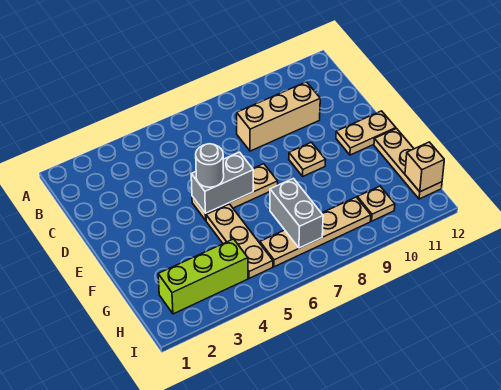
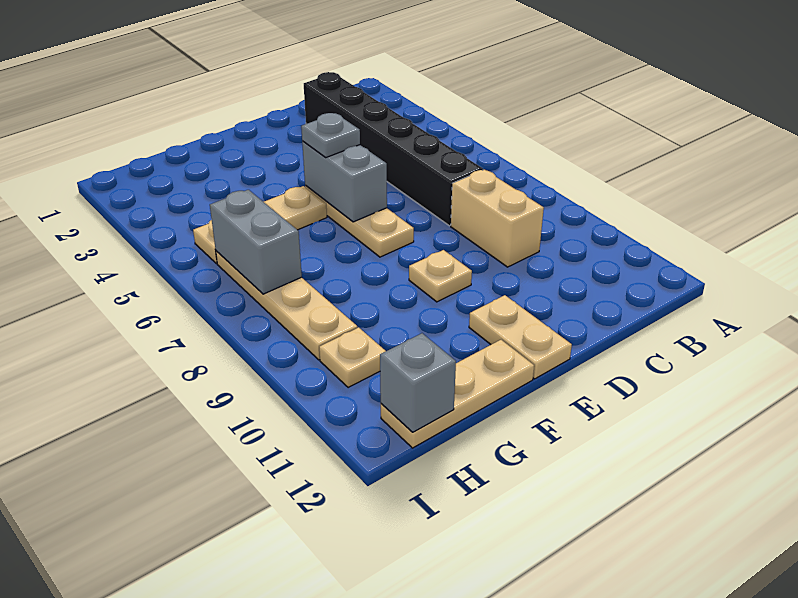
none -> black 1x6 brick [304,72,483,226]
tan 1x3 brick [237,82,320,151] -> tan 1x2 brick [451,170,544,267]
grey 1x1 round brick [196,144,224,187] -> grey 1x1 plate [301,113,360,158]
grey 1x2 brick [270,178,323,248] -> grey 1x2 brick turned to [210,190,302,294]
lime 1x3 brick [158,239,248,314] -> none
tan 1x1 brick [405,142,444,192] -> grey 1x1 brick [380,333,456,432]

